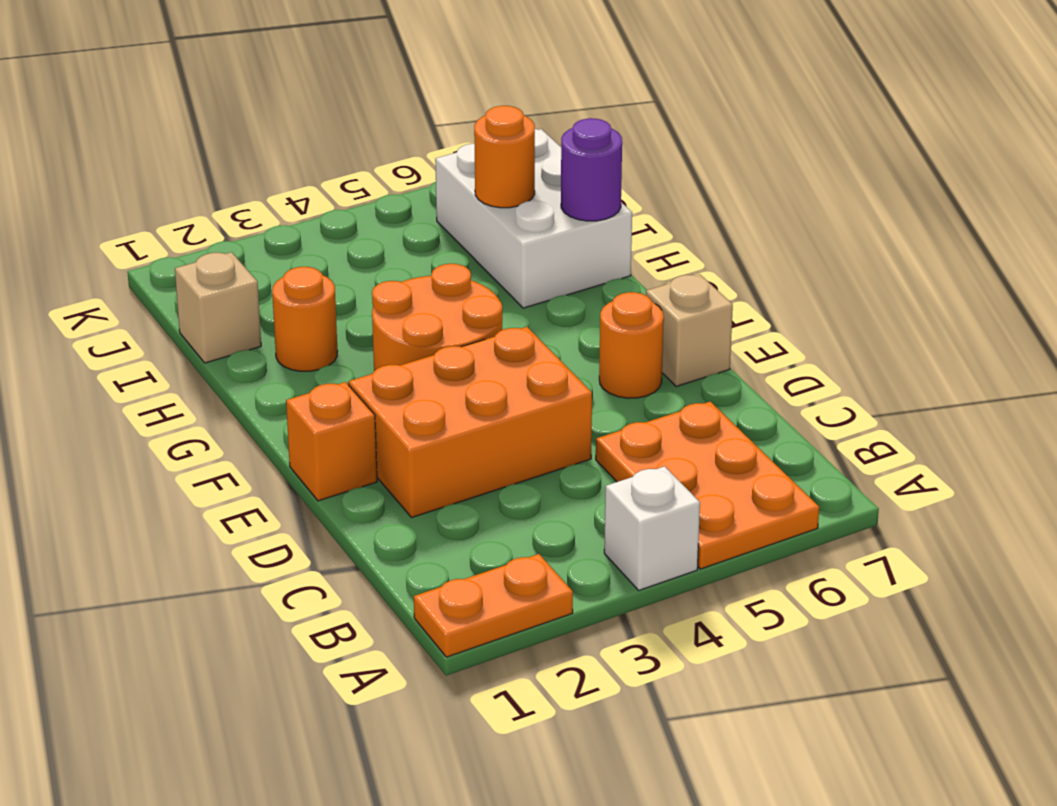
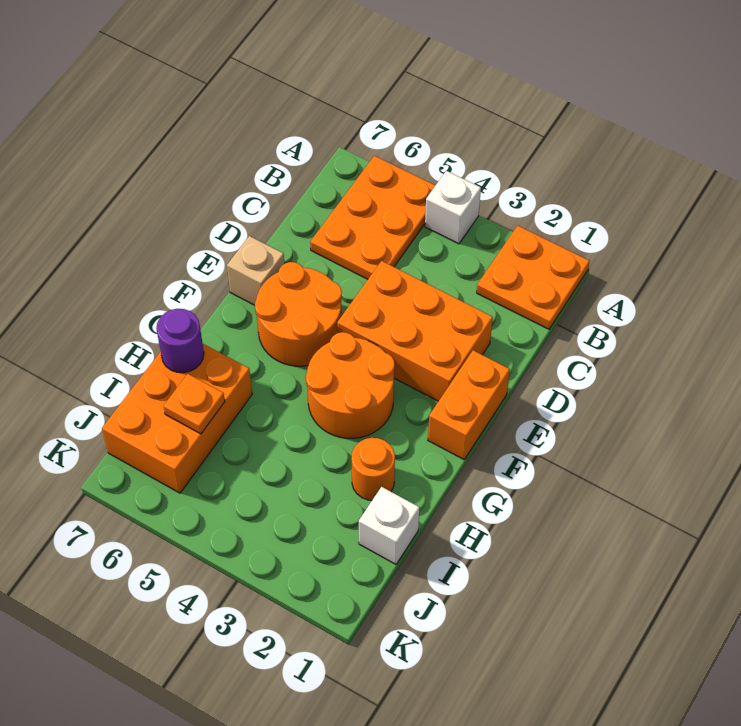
orange 1x2 plate [414,554,573,657] -> orange 2x2 plate [477,226,590,329]
orange 1x1 brick [286,382,377,501] -> orange 1x2 brick [428,350,510,459]
orange 1x1 round brick [599,292,664,398] -> orange 2x2 round brick [255,262,342,366]
white 2x3 brick [435,129,632,308] -> orange 2x3 brick [102,344,252,493]
tan 1x1 brick [175,252,261,363] -> white 1x1 brick [359,487,419,564]
orange 1x1 round brick [474,106,535,208] -> orange 1x1 plate [163,374,225,434]

